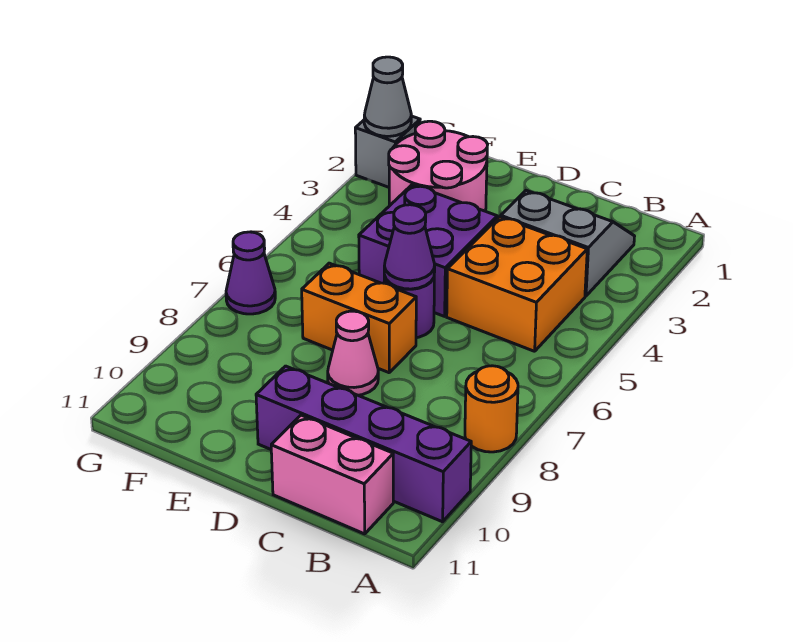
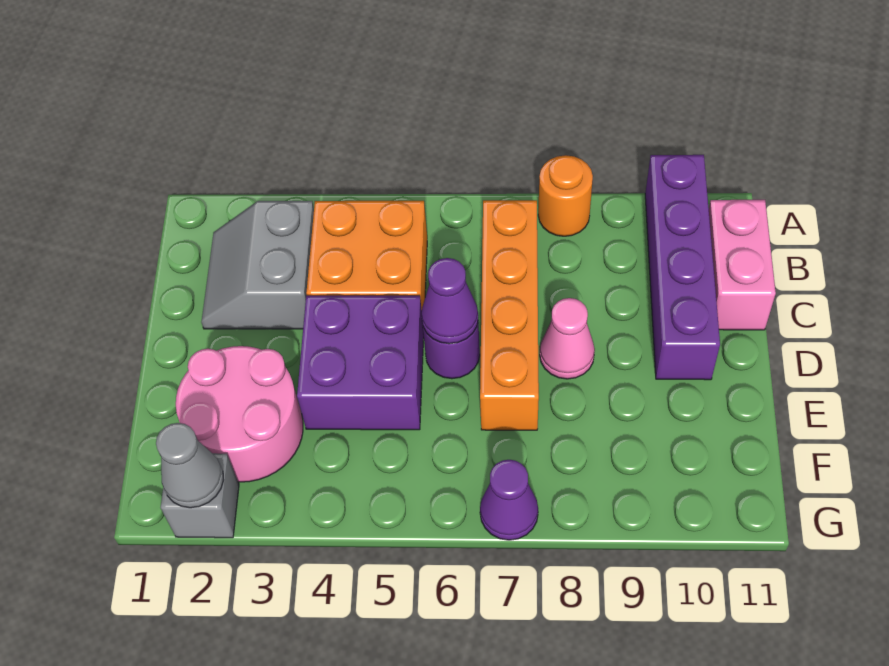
orange 1x2 brick [302,263,416,373] -> orange 1x4 brick [480,200,539,430]

